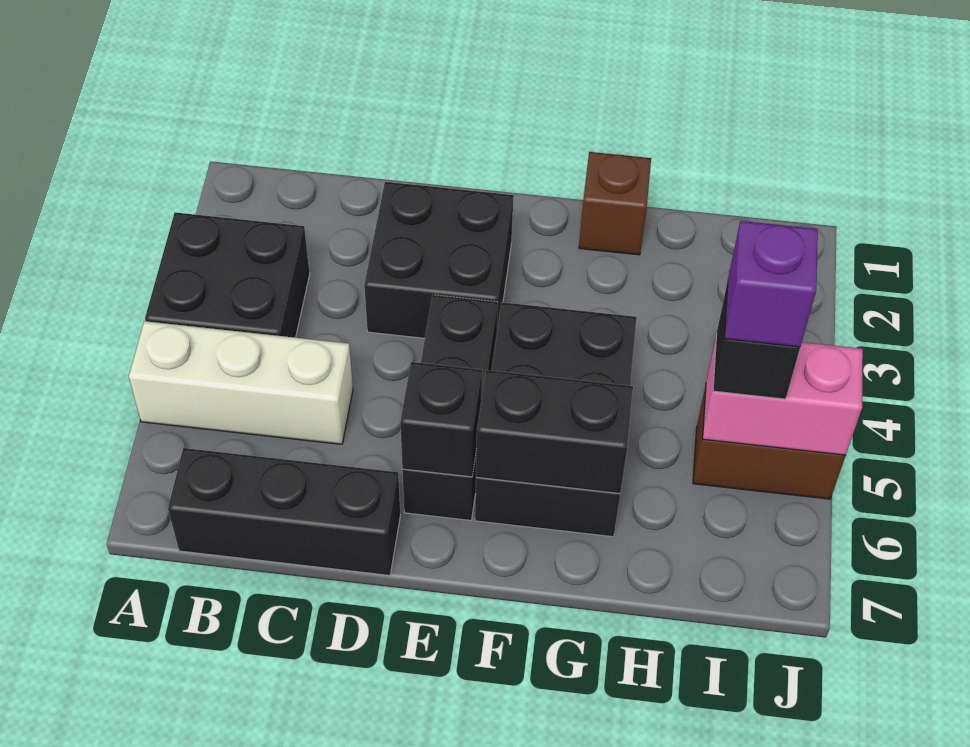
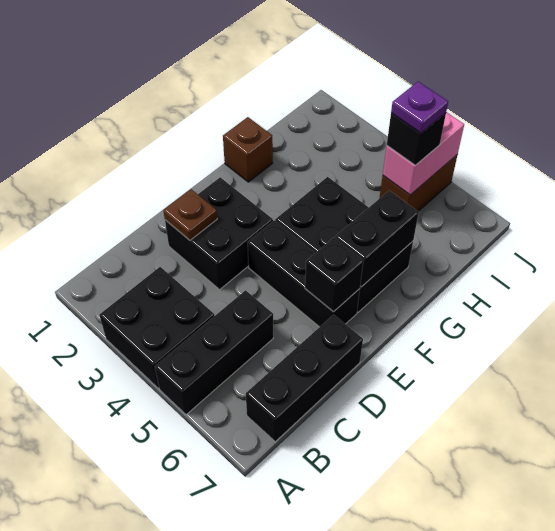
white 1x3 brick [129,321,353,444] -> black 1x3 brick [155,290,273,415]
none -> brown 1x1 plate [163,189,217,240]
purple 1x1 brick [725,221,818,347] -> purple 1x1 plate [391,81,448,133]

